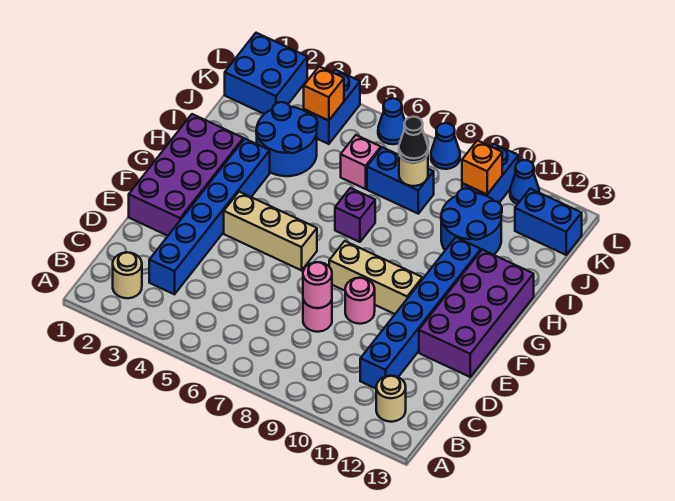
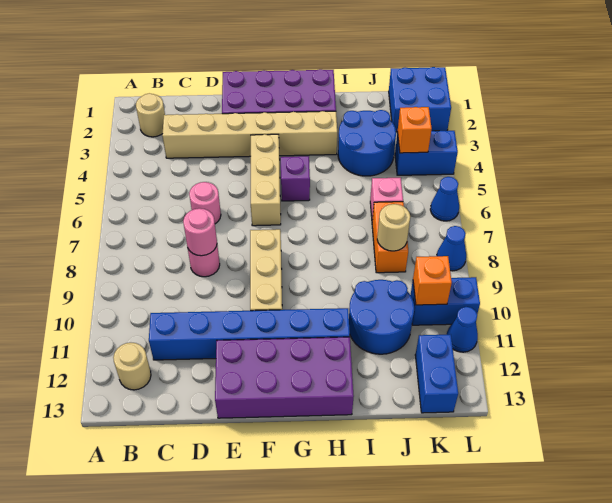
blue 1x6 brick [149,139,270,294] -> tan 1x6 brick [162,111,337,158]
pink 1x1 round brick [345,278,375,324] -> pink 1x1 round brick moved to [189,182,221,224]
purple 1x1 brick [335,188,375,242] -> purple 1x1 brick moved to [281,156,310,201]
blue 1x2 brick [367,147,434,214] -> orange 1x2 brick [372,202,408,273]
black 1x1 cone [399,117,428,162] -> none

